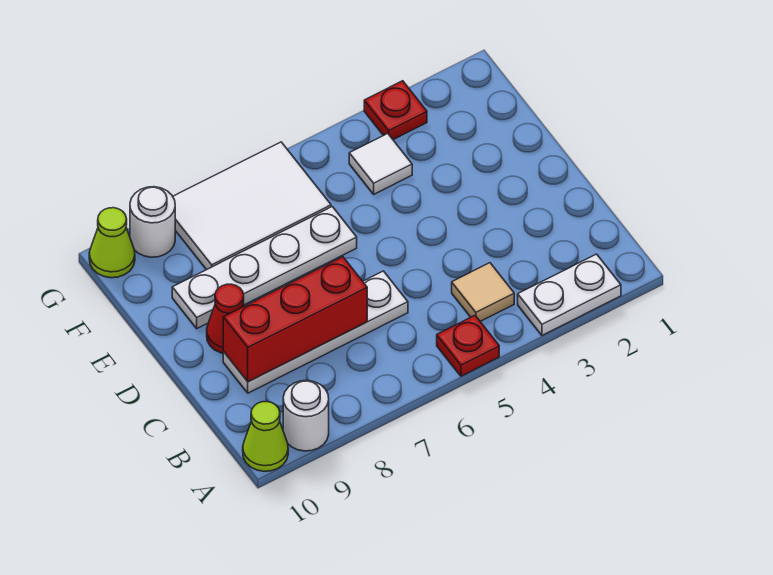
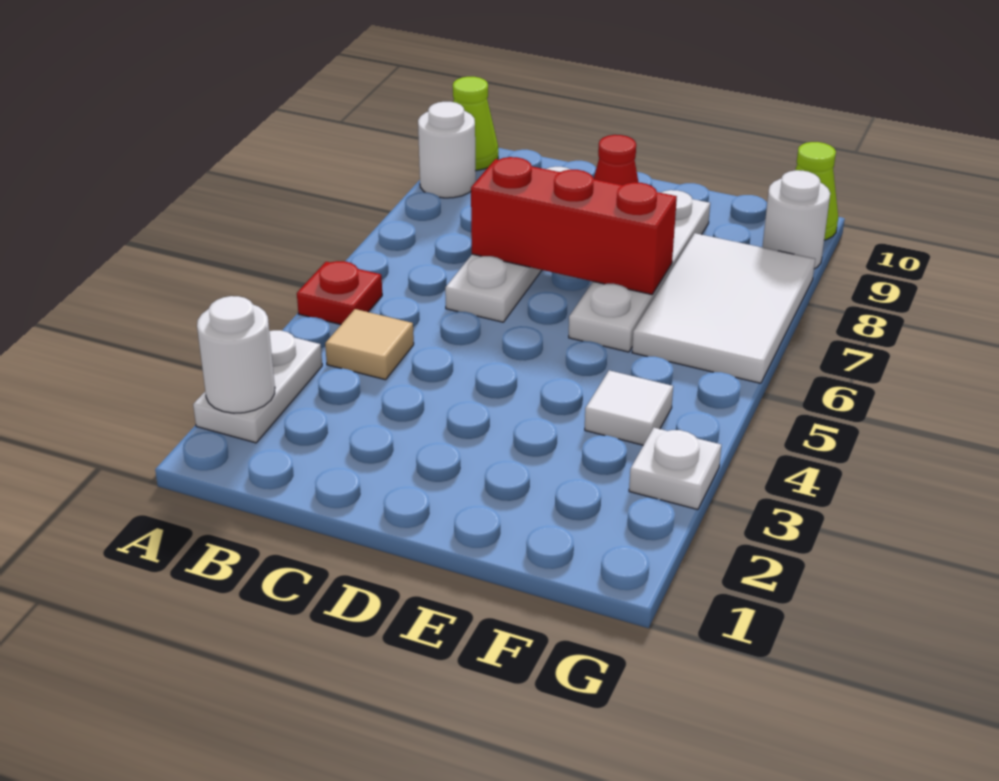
none -> white 1x1 round brick [197,296,275,413]
red 1x3 brick [223,257,367,382] -> red 1x3 brick turned to [471,157,677,295]
red 1x1 plate [364,81,427,140] -> white 1x1 plate [629,428,721,510]

